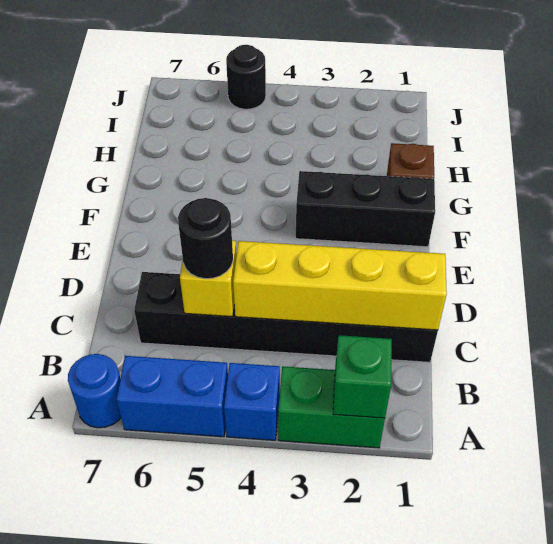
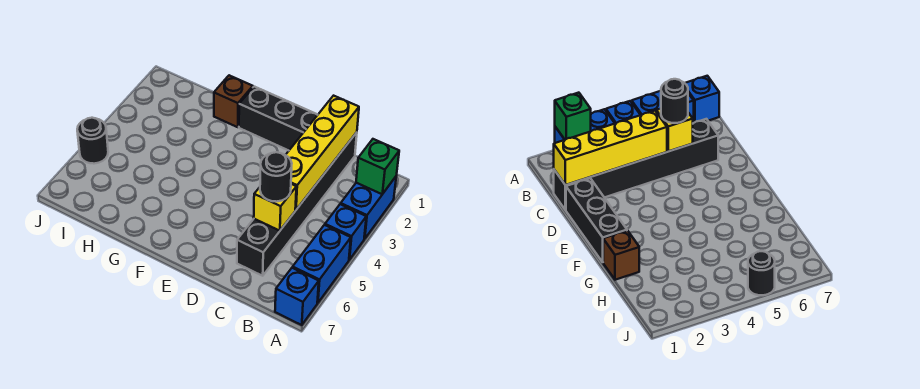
green 1x2 brick [278,366,385,448] -> blue 1x2 brick [341,177,396,239]
blue 1x1 round brick [68,354,121,428] -> blue 1x1 brick [275,268,319,325]
black 1x3 brick [296,171,435,247] -> black 1x3 brick turned to [239,87,317,150]

